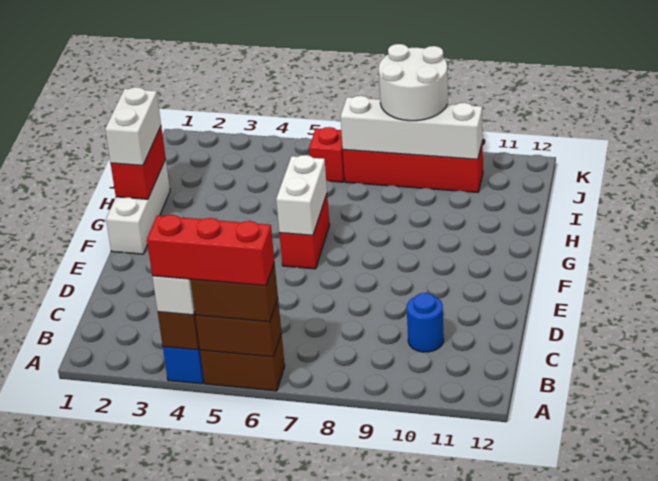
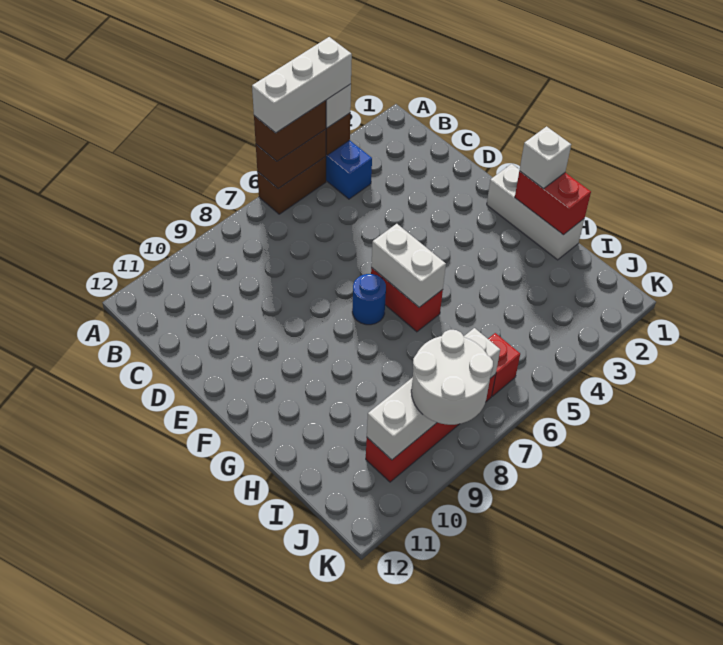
red 1x3 brick [147,215,274,286] -> white 1x3 brick [252,37,352,133]
blue 1x1 round brick [407,293,444,352] -> blue 1x1 round brick moved to [352,274,386,325]
white 1x2 brick [105,87,161,166] -> white 1x1 brick [519,127,571,189]

